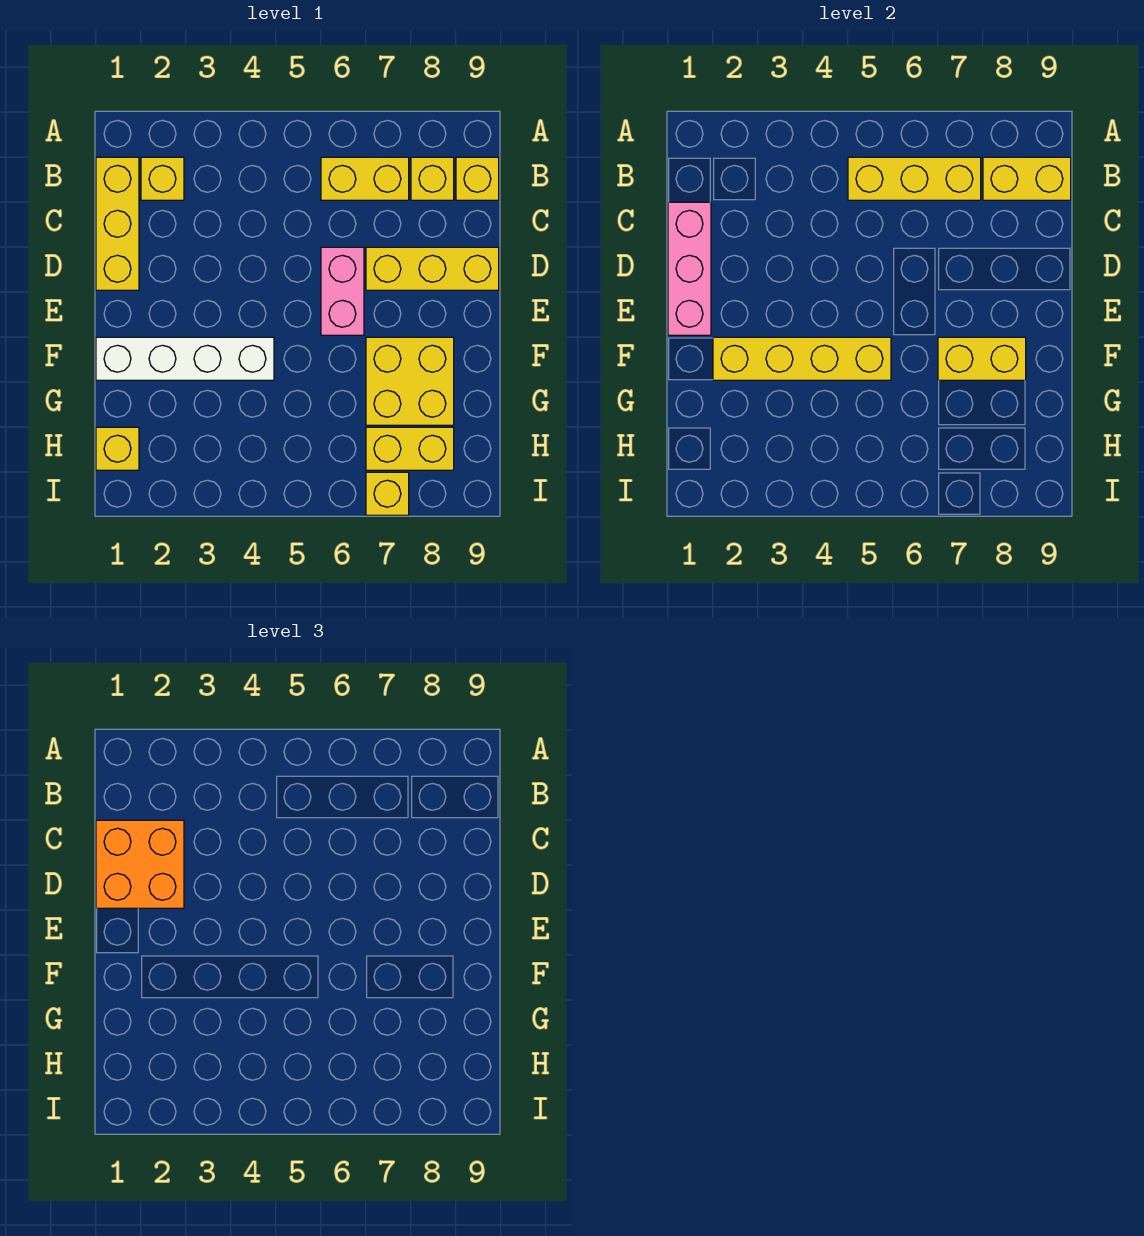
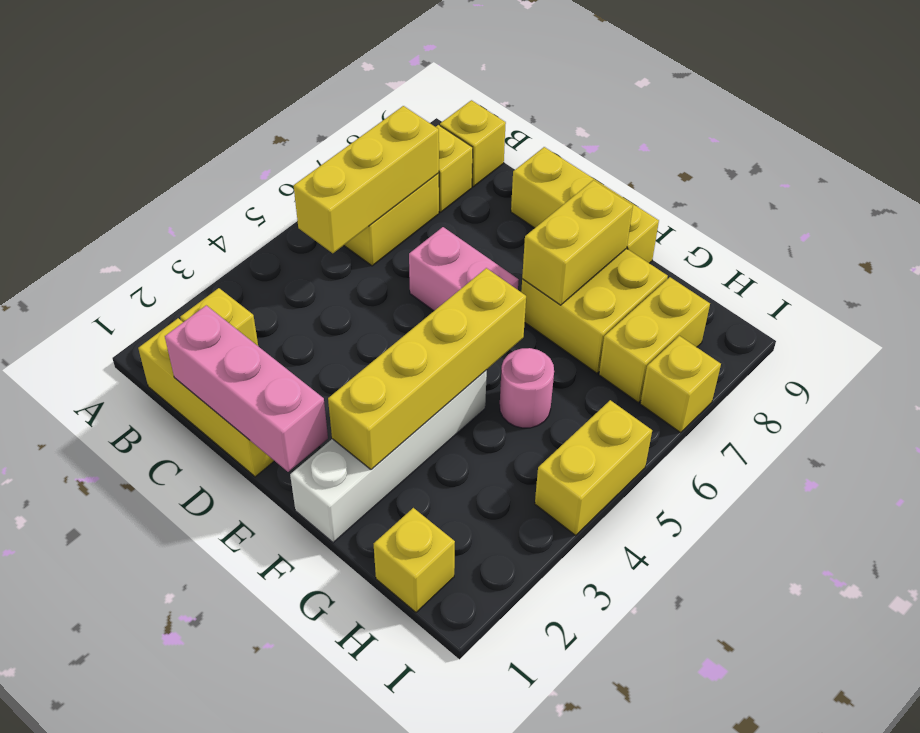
yellow 1x2 brick [983,157,1071,200] -> yellow 1x2 brick moved to [535,400,652,535]
orange 2x2 brick [96,820,184,908] -> none
yellow 1x3 brick [366,247,499,290] -> yellow 1x3 brick turned to [511,147,659,263]
none -> pink 1x1 round brick [500,348,554,428]

